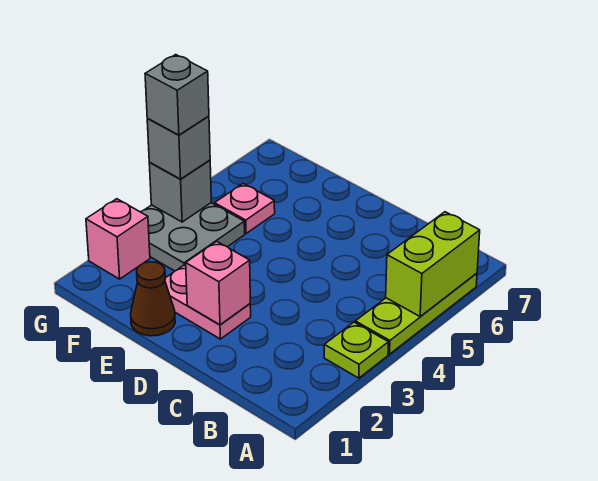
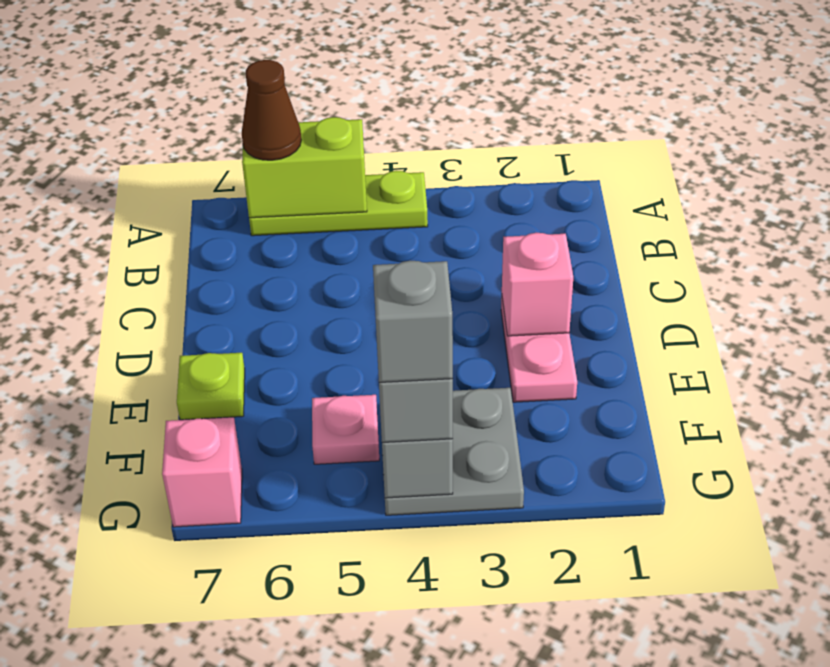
lime 1x1 plate [324,322,388,378] -> lime 1x1 plate moved to [177,353,245,420]
brown 1x1 cone [131,262,175,336] -> brown 1x1 cone moved to [242,60,301,160]
pink 1x1 brick [86,199,150,279] -> pink 1x1 brick moved to [162,417,242,527]

